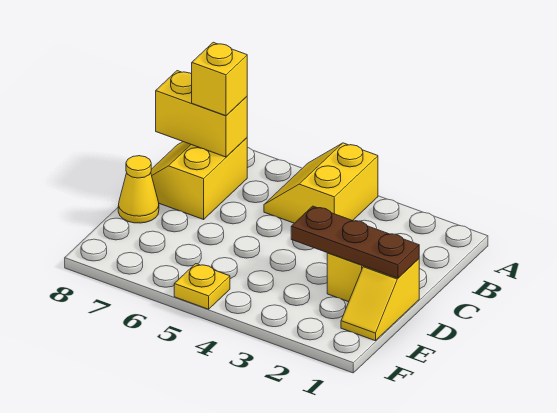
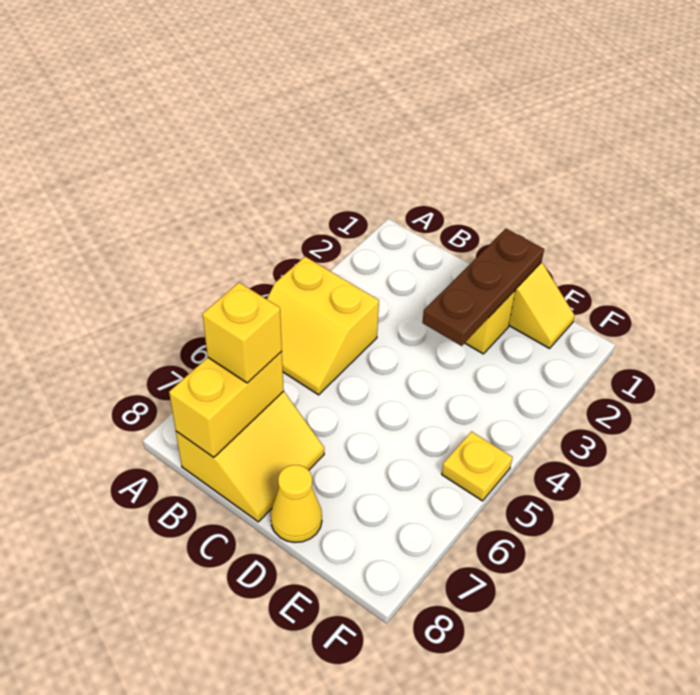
yellow 2x2 slope [151,138,247,219] -> yellow 2x2 slope turned to [176,391,324,522]

